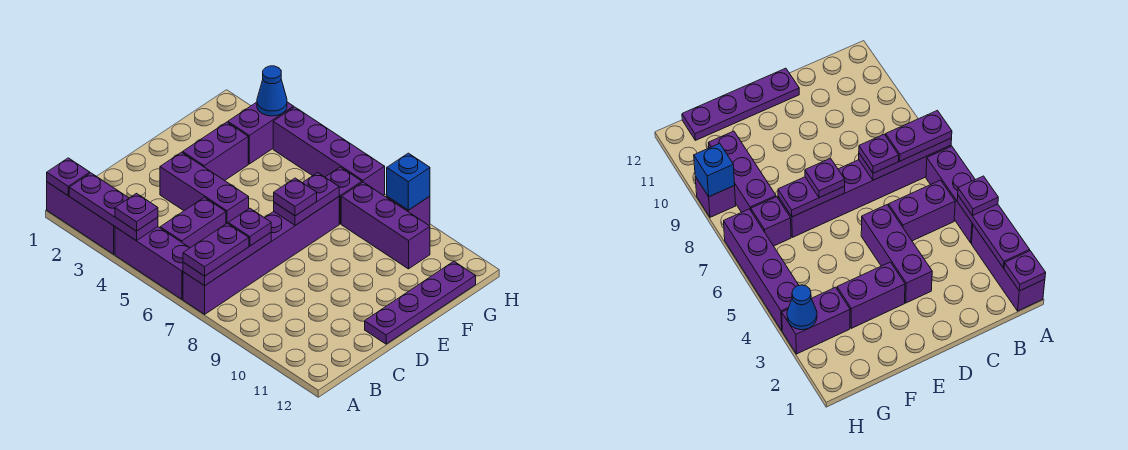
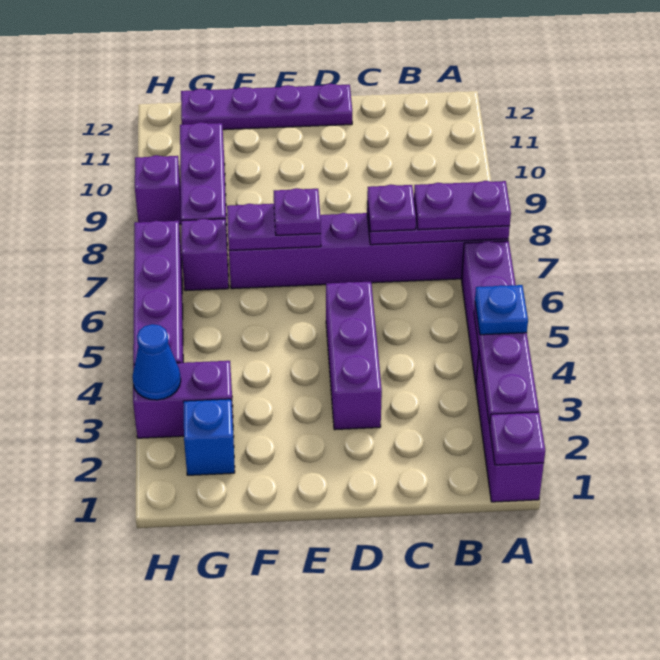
purple 1x1 plate [115,193,158,231] -> blue 1x1 plate [475,285,528,335]
purple 1x2 brick [160,197,226,248] -> none
purple 1x2 brick [183,122,248,181] -> none
blue 1x1 brick [387,153,430,210] -> blue 1x1 brick moved to [183,399,235,475]

